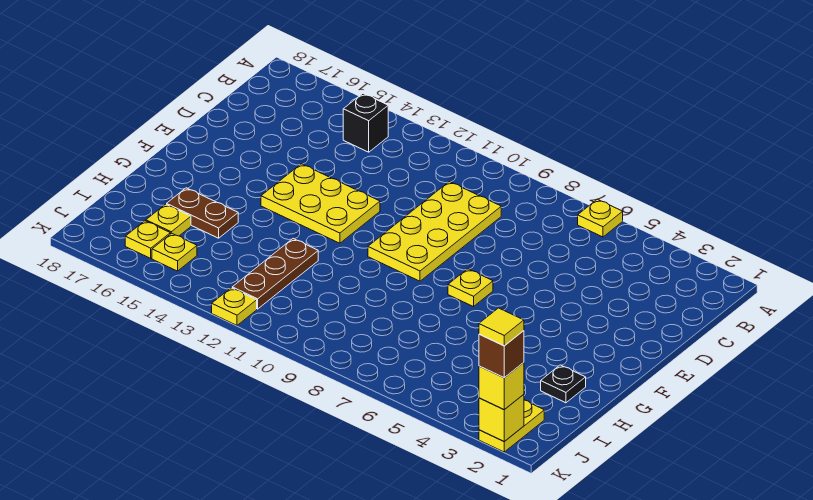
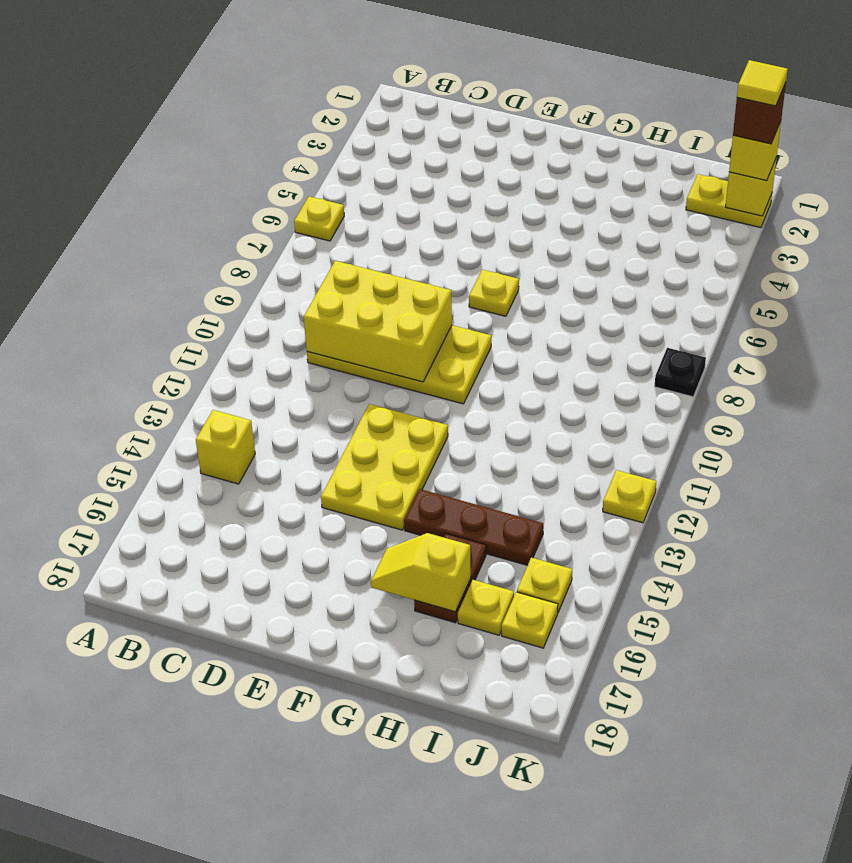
black 1x1 brick [343,93,388,152] -> yellow 1x1 brick [196,410,255,484]
none -> yellow 2x3 brick [304,261,452,382]
none -> yellow 1x2 slope [371,533,471,612]
black 1x1 plate [541,365,586,403] -> black 1x1 plate moved to [655,348,706,397]
brown 1x3 plate [232,239,318,309] -> brown 1x3 plate moved to [404,489,544,565]

